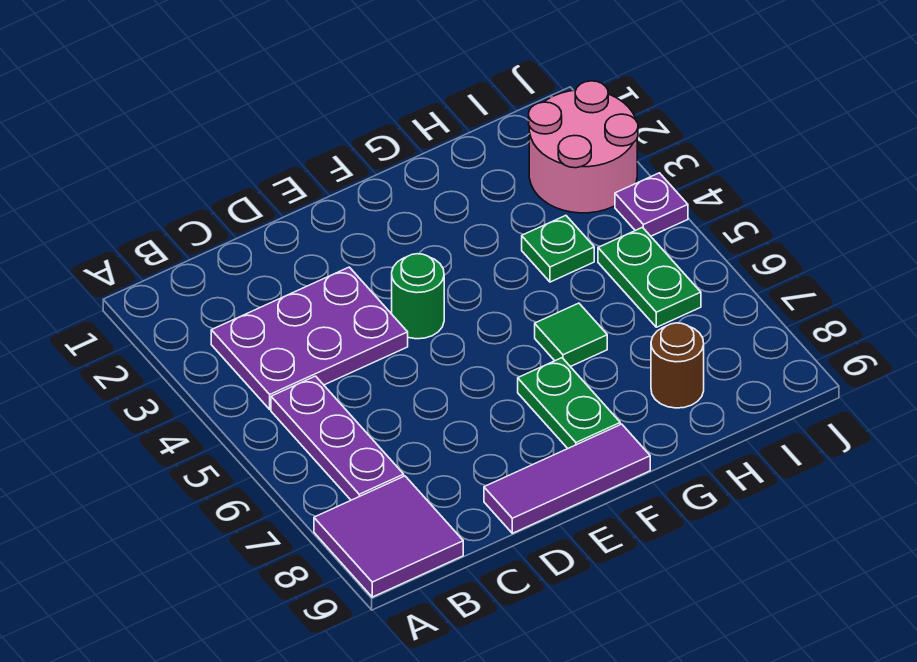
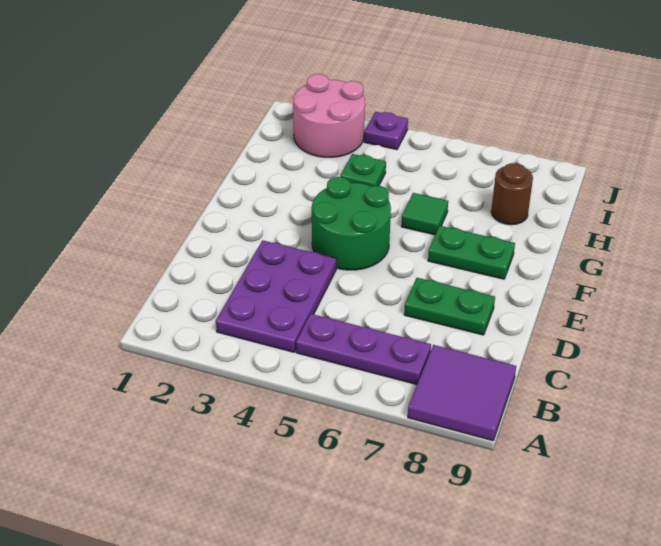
purple 1x3 tile [484,424,650,533] -> none
green 1x1 round brick [392,254,444,339] -> green 2x2 round brick [312,177,391,270]
green 1x2 plate [598,227,701,327] -> green 1x2 plate moved to [404,278,495,335]

